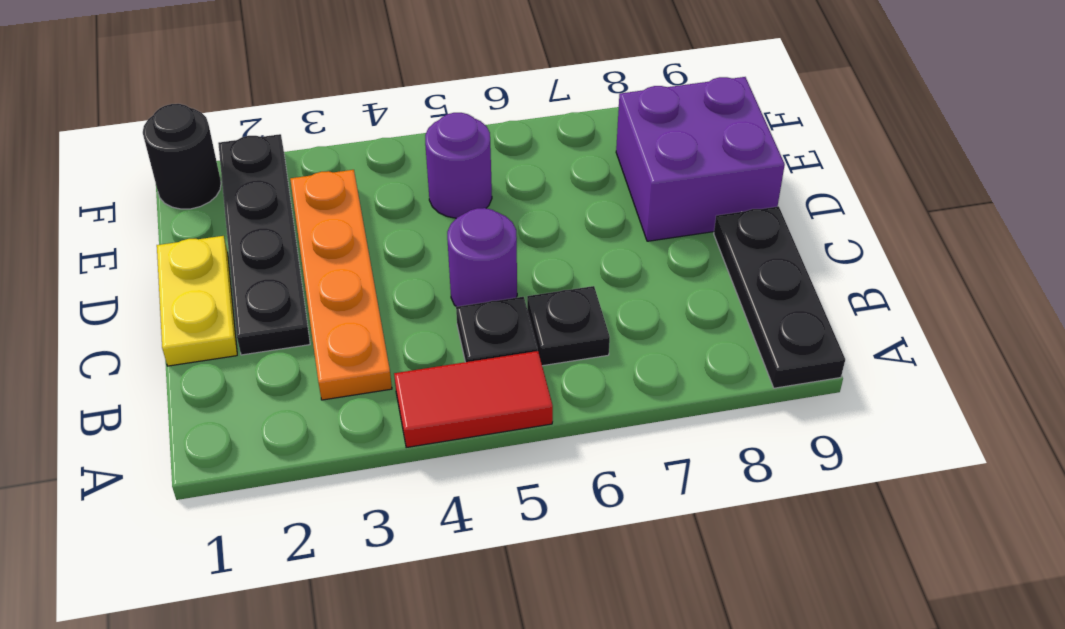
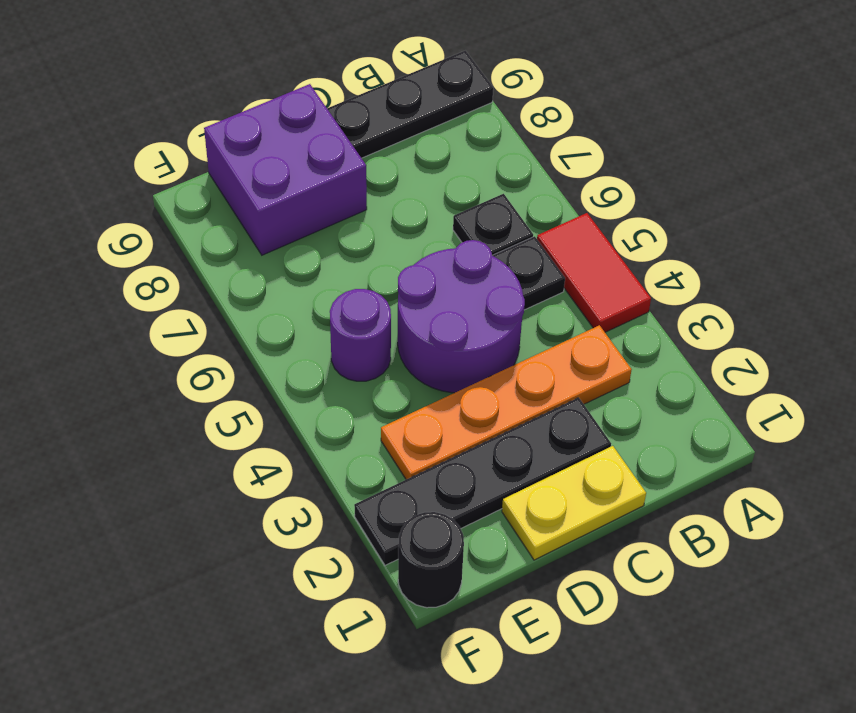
purple 1x1 round brick [447,208,517,307] -> purple 2x2 round brick [398,240,525,393]

